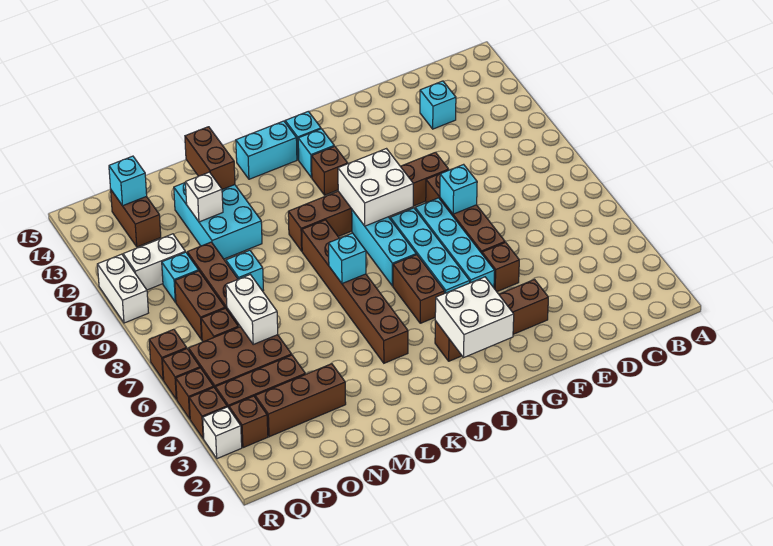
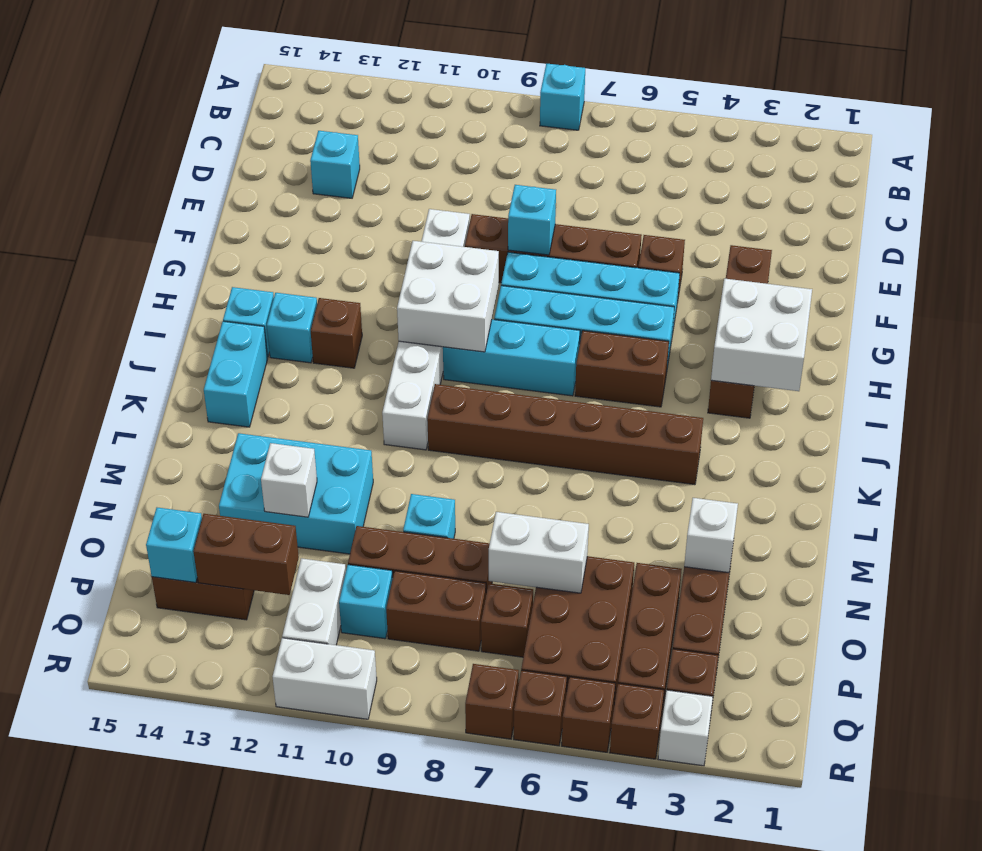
brown 1x6 brick [288,152,449,251] -> white 1x6 brick [382,209,470,450]
cyan 1x1 brick [329,233,366,284] -> cyan 1x1 brick moved to [540,64,585,130]
brown 1x2 brick [185,127,235,189] -> brown 1x2 brick moved to [193,514,299,595]
none -> white 1x1 brick [684,498,738,573]

